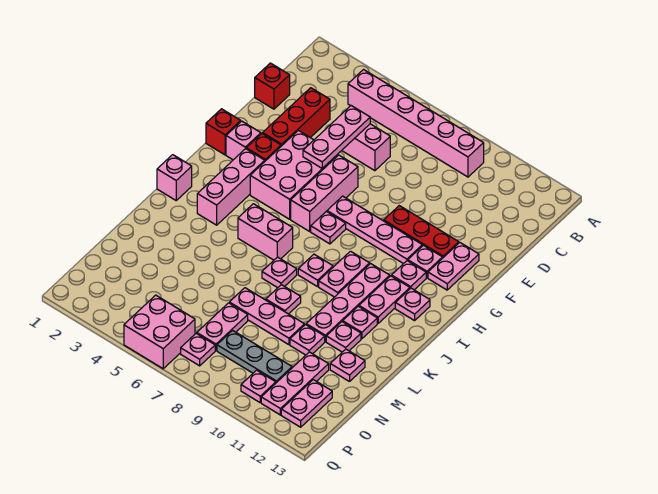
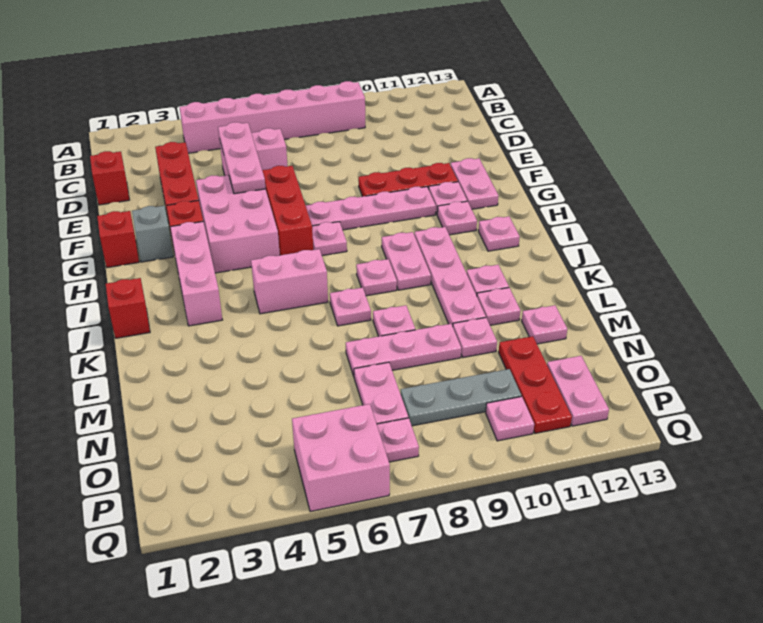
pink 1x3 brick [291,155,358,231] -> red 1x3 brick [262,166,313,255]
pink 1x1 brick [226,121,261,160] -> grey 1x1 brick [132,206,173,262]
pink 1x2 plate [359,276,410,323] -> none
pink 1x1 brick [157,155,192,200] -> red 1x1 brick [106,278,150,338]
pink 1x3 plate [261,352,329,415] -> red 1x3 plate [499,336,572,433]

